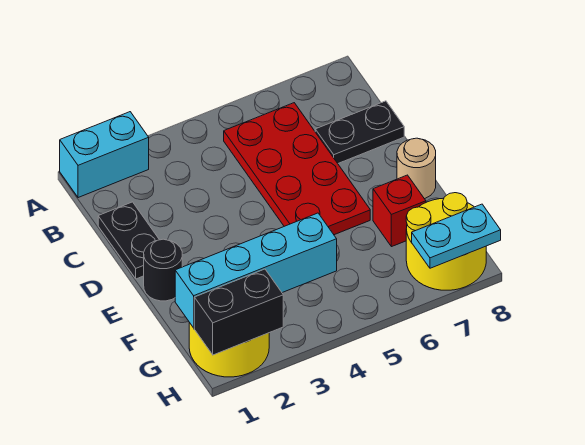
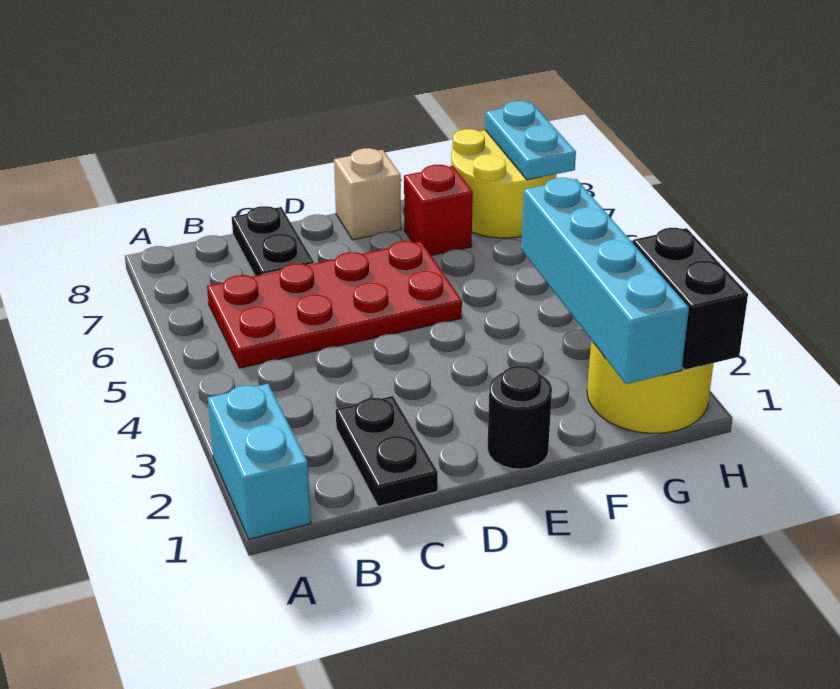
black 1x2 plate [98,202,159,279] -> black 1x2 plate turned to [336,396,438,506]
tan 1x1 round brick [397,138,436,199] -> tan 1x1 brick [334,148,401,240]

